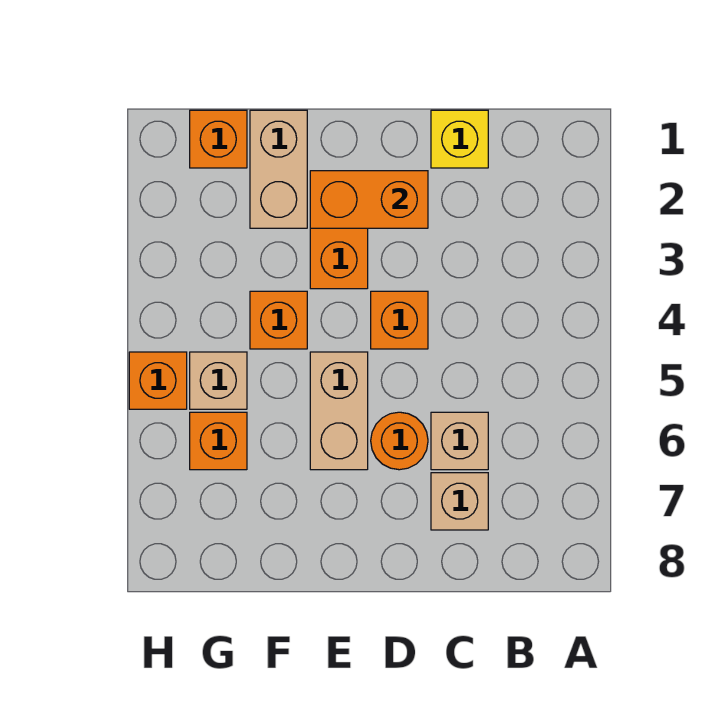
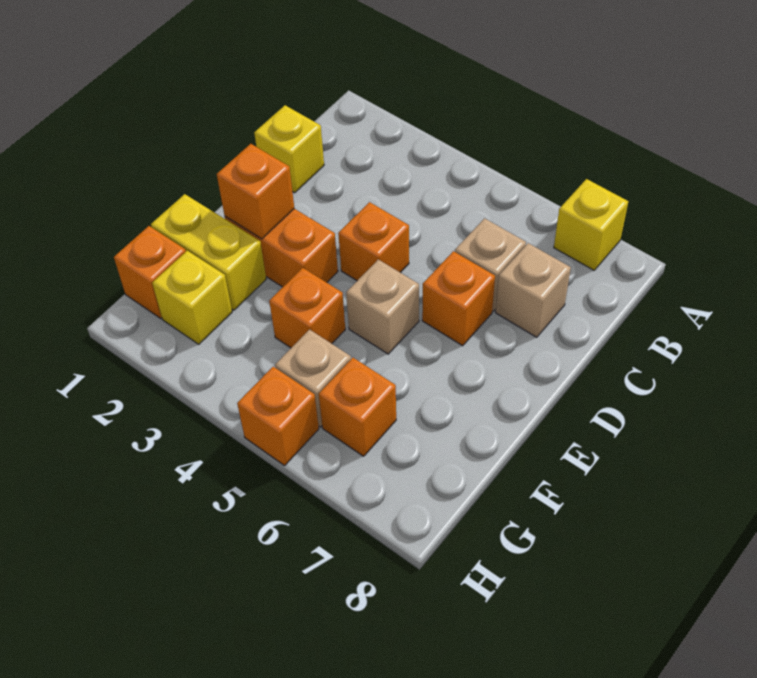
none -> yellow 1x1 brick [554,179,628,270]
orange 1x2 brick [310,171,428,228] -> orange 1x1 brick [217,144,294,239]
orange 1x1 round brick [371,412,428,470] -> orange 1x1 brick [422,251,495,346]
tan 1x2 brick [310,352,368,470] -> tan 1x1 brick [346,259,419,354]
tan 1x2 brick [250,110,307,228] -> yellow 1x2 brick [151,194,266,310]
none -> yellow 1x1 brick [152,251,232,344]

